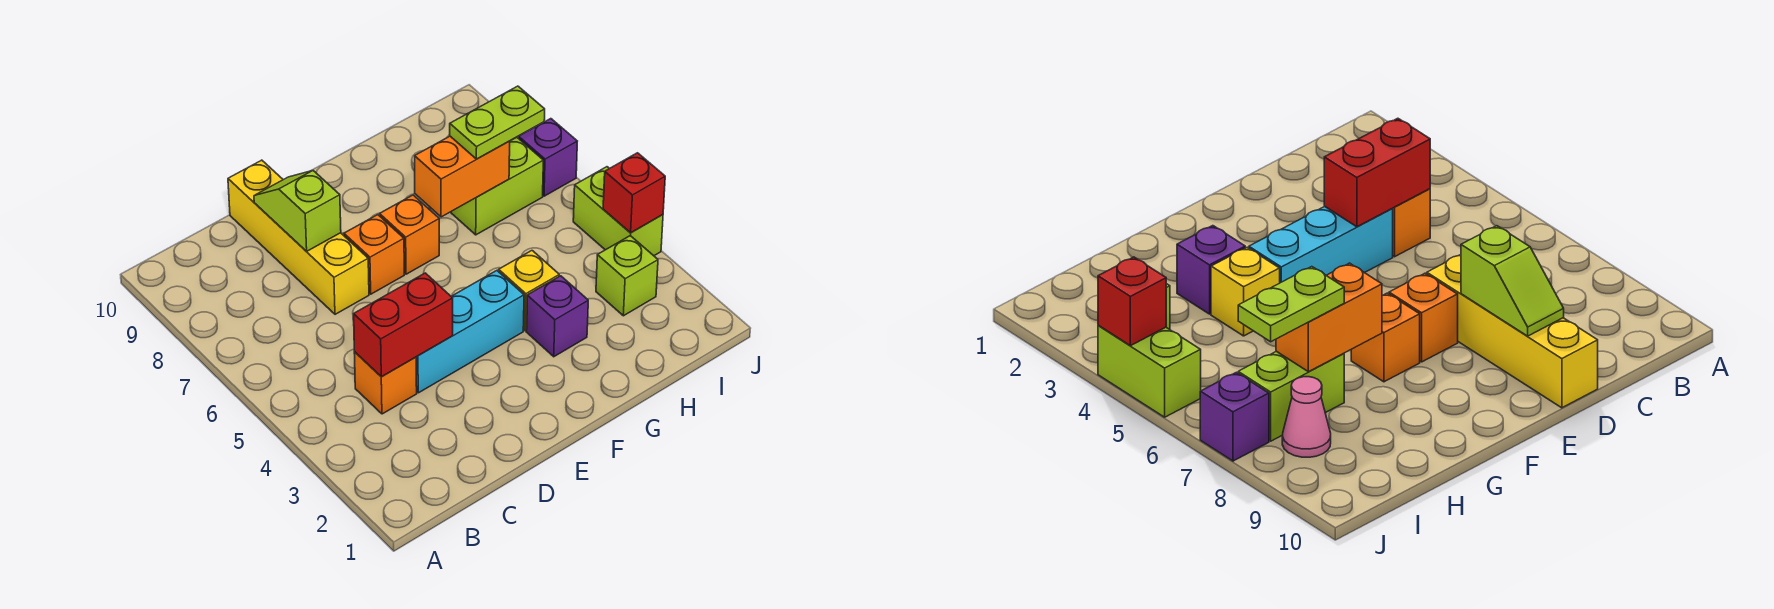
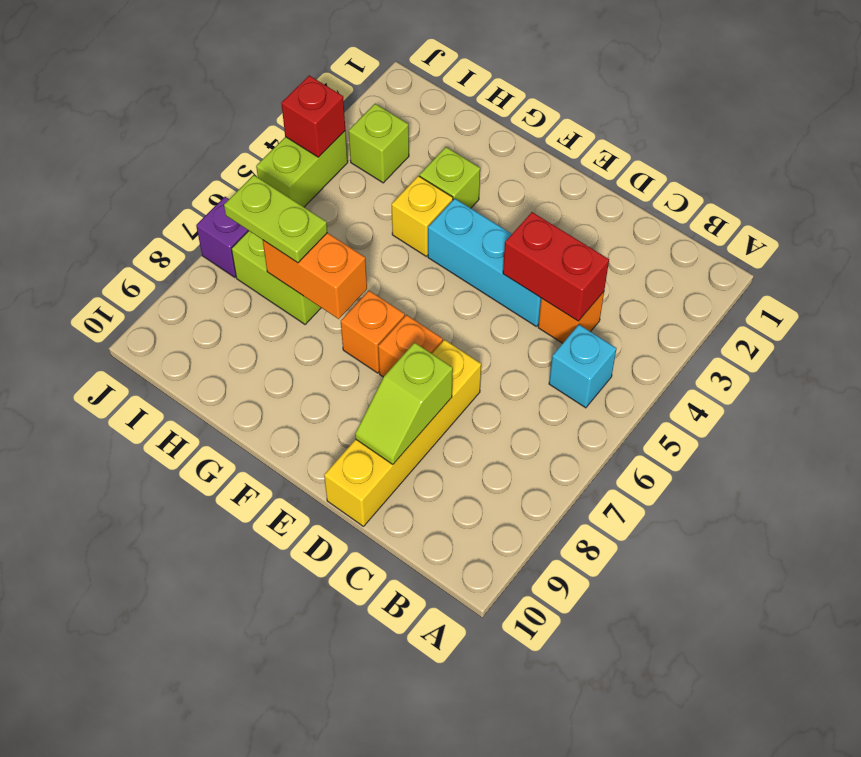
none -> cyan 1x1 brick [549,325,616,408]
purple 1x1 brick [526,276,588,357] -> lime 1x1 brick [420,147,480,208]
pink 1x1 cone [1282,377,1331,457] -> none

